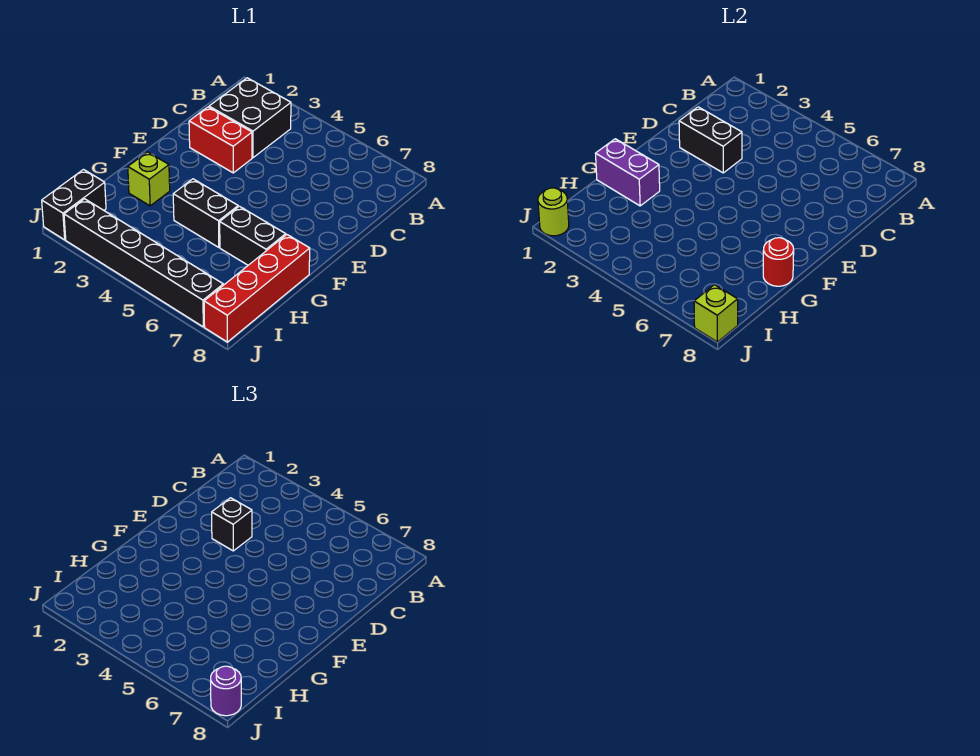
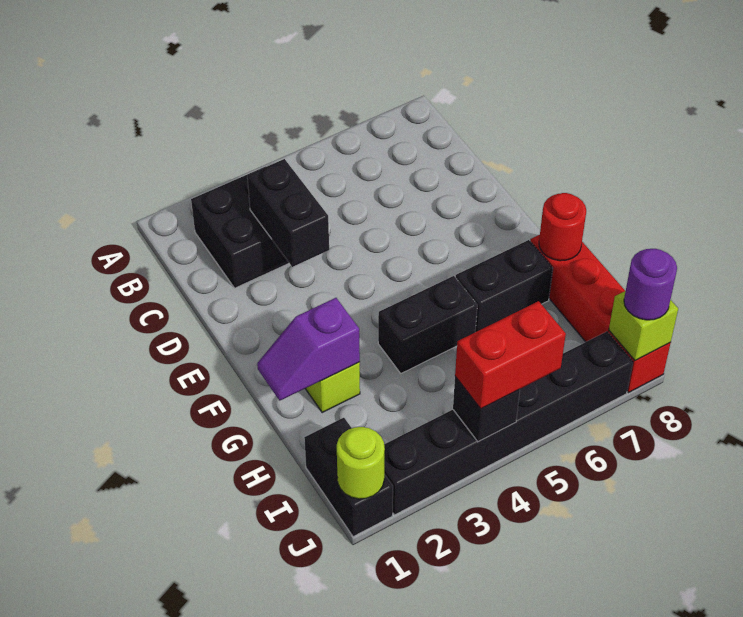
red 1x2 brick [189,107,252,173] -> red 1x2 brick moved to [455,301,566,409]
black 1x2 brick [679,107,742,173] -> black 1x2 brick turned to [247,159,329,267]
black 1x1 brick [212,498,252,551] -> black 1x1 brick moved to [453,377,520,442]
purple 1x2 brick [596,139,660,206] -> purple 1x2 slope [257,298,360,400]

